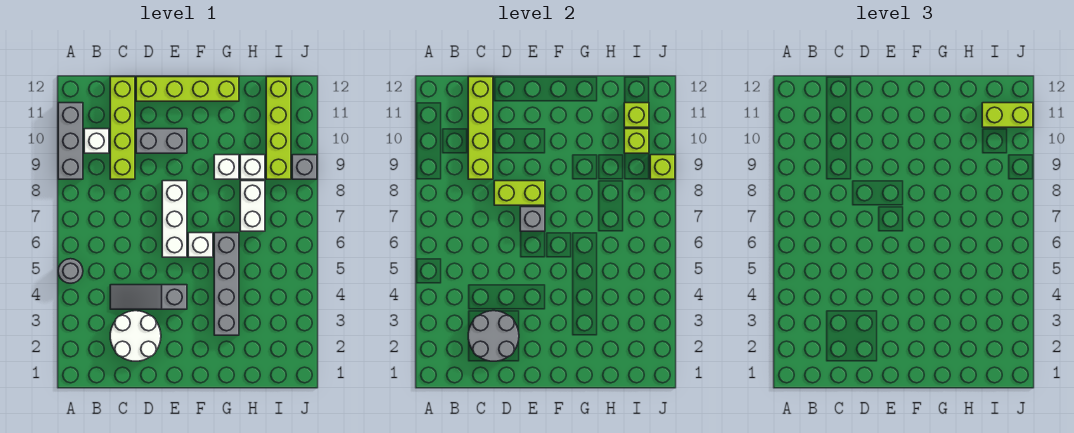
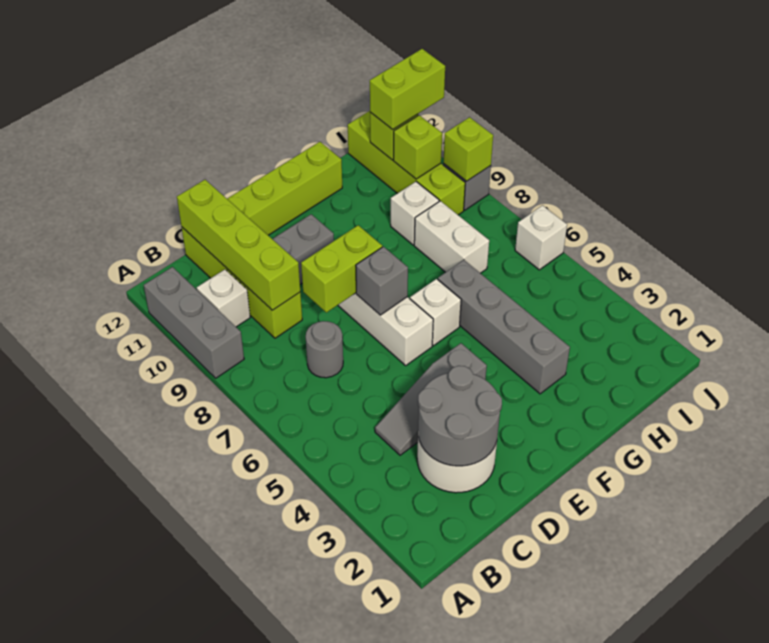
grey 1x1 round brick [58,259,83,283] -> grey 1x1 round brick moved to [306,321,343,378]
white 1x1 brick [214,155,239,179] -> white 1x1 brick moved to [515,205,567,270]

